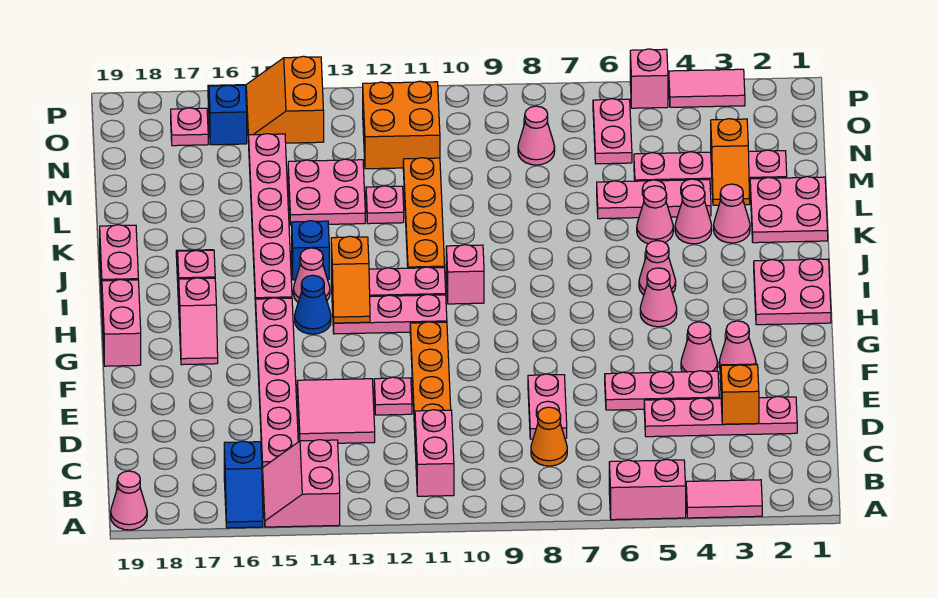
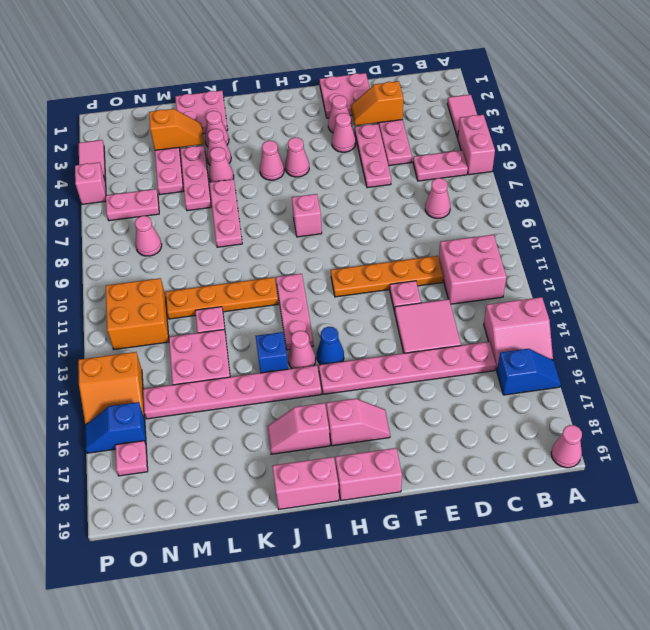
pink 1x2 brick [415,410,454,496] -> pink 2x2 brick [439,235,506,304]
orange 1x1 cone [531,407,567,466] -> pink 1x1 cone [425,178,450,218]
pink 1x2 plate [528,374,567,439] -> pink 1x2 plate moved to [413,150,468,181]
pink 2x2 plate [754,259,831,325] -> pink 2x2 plate moved to [320,73,370,118]
pink 1x3 plate [332,294,447,334] -> pink 1x3 plate moved to [210,179,242,247]
orange 1x2 slope [331,236,370,323] -> none
pink 1x1 brick [446,245,484,304] -> pink 1x1 brick moved to [292,194,322,237]

